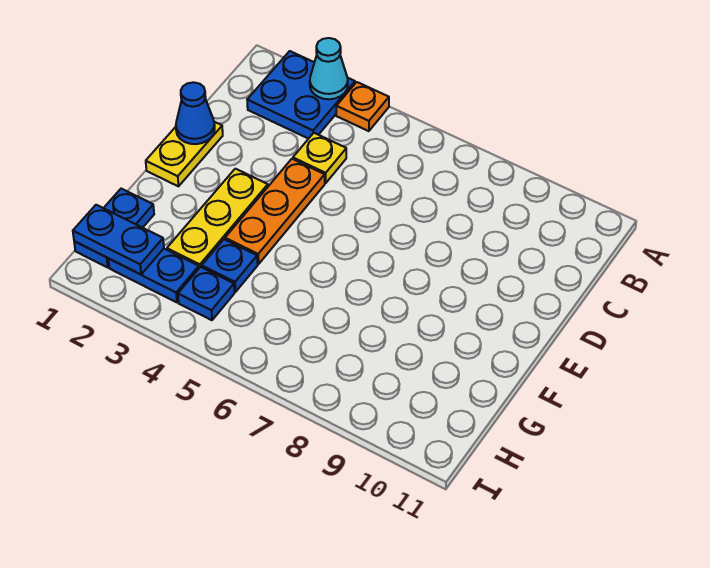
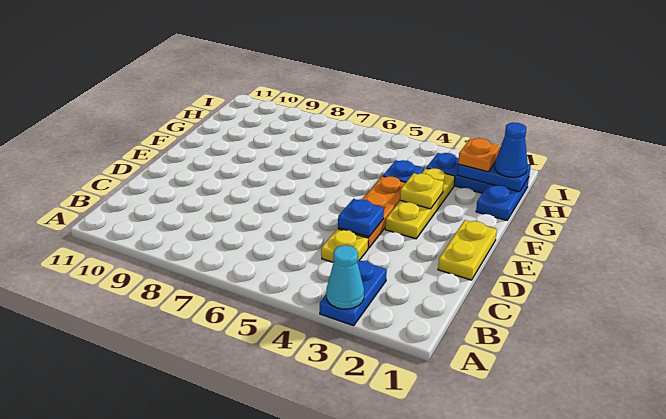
blue 2x2 plate [247,51,355,139] -> blue 1x2 plate [320,260,387,326]
orange 1x1 plate [336,82,389,131] -> orange 1x1 plate moved to [458,138,500,172]
blue 1x1 cone [176,82,215,144] -> blue 1x1 cone moved to [494,123,528,177]
none -> yellow 1x1 plate [400,173,444,209]
blue 1x1 plate [178,267,234,320] -> blue 1x1 plate moved to [338,199,384,237]

